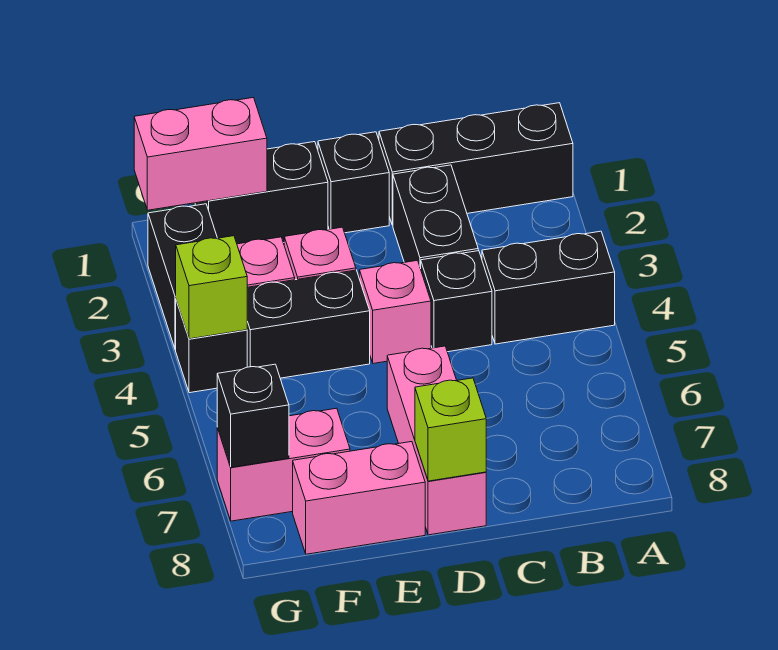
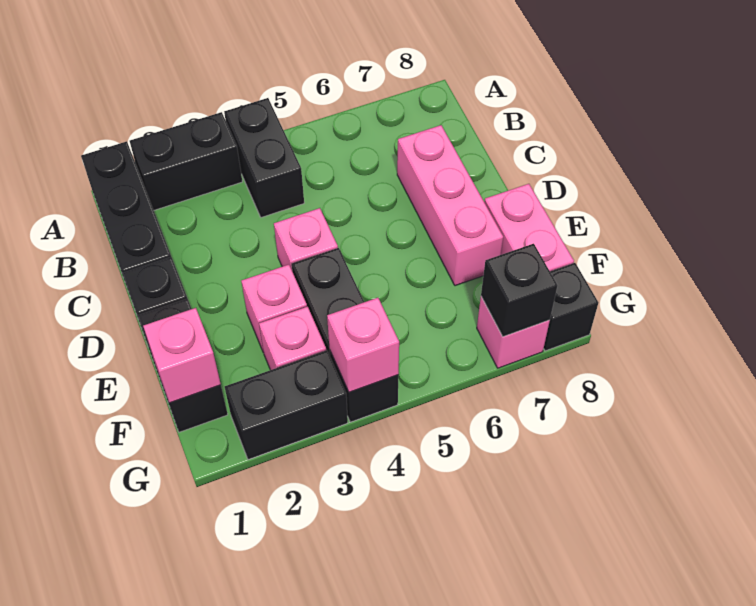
black 1x2 brick [393,165,478,269] -> black 1x2 brick moved to [130,112,242,210]
black 1x1 brick [421,251,492,352] -> black 1x1 brick moved to [544,263,598,351]
pink 1x3 brick [387,346,486,535] -> pink 1x3 brick turned to [397,125,503,286]
lime 1x1 brick [415,378,486,481] -> none
pink 1x2 brick [134,98,267,210] -> pink 1x1 brick [143,308,221,403]
pink 1x2 brick [217,408,350,521] -> pink 1x1 brick [477,297,550,368]
lime 1x1 brick [176,236,247,339] -> pink 1x1 brick [327,298,399,392]

